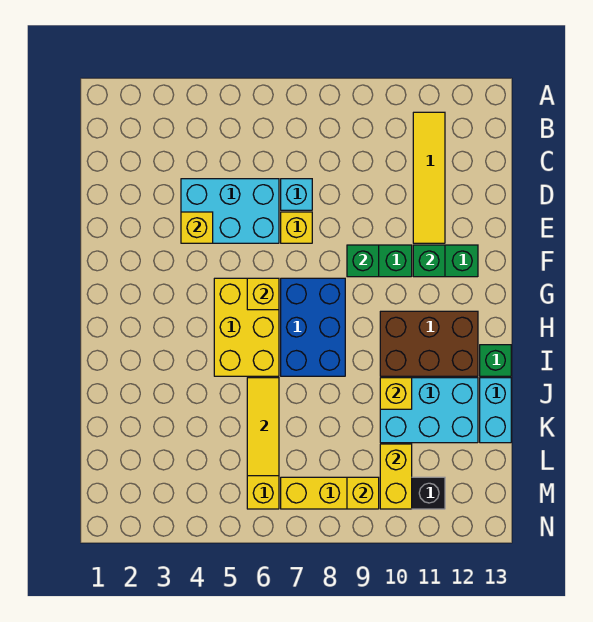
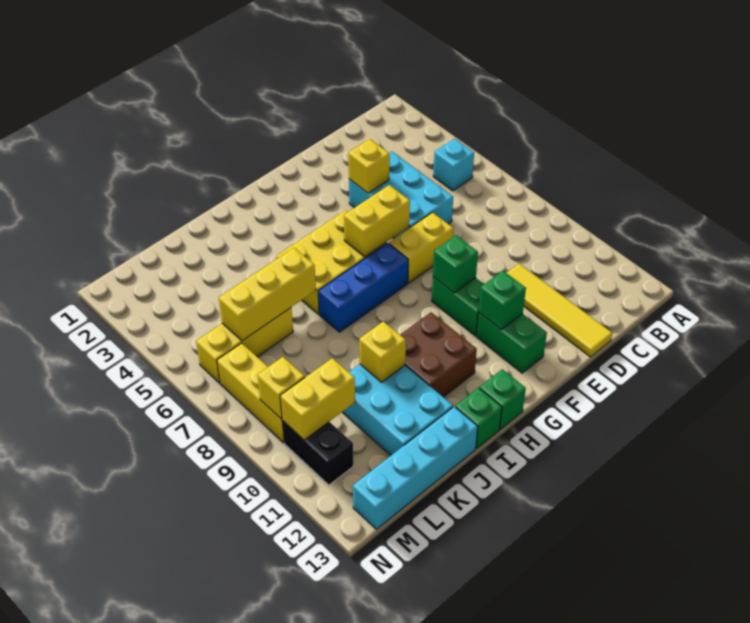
yellow 1x4 tile [413,112,445,243] -> yellow 1x4 tile turned to [507,264,612,357]
cyan 1x1 brick [281,179,312,210] -> cyan 1x1 brick moved to [433,139,474,191]
yellow 1x1 brick [281,212,312,243] -> yellow 1x2 brick [389,212,453,283]
yellow 1x1 brick [247,278,279,310] -> yellow 1x2 brick [344,185,410,257]
blue 2x3 brick [281,278,345,376] -> blue 1x3 brick [318,243,408,332]
brown 2x3 brick [380,311,478,376] -> brown 2x2 brick [400,312,477,397]
none -> green 1x1 brick [480,369,526,429]
yellow 1x3 tile [247,378,279,476] -> yellow 1x3 brick [219,248,316,341]
cyan 1x2 brick [480,378,511,443] -> cyan 1x4 brick [353,407,478,529]

